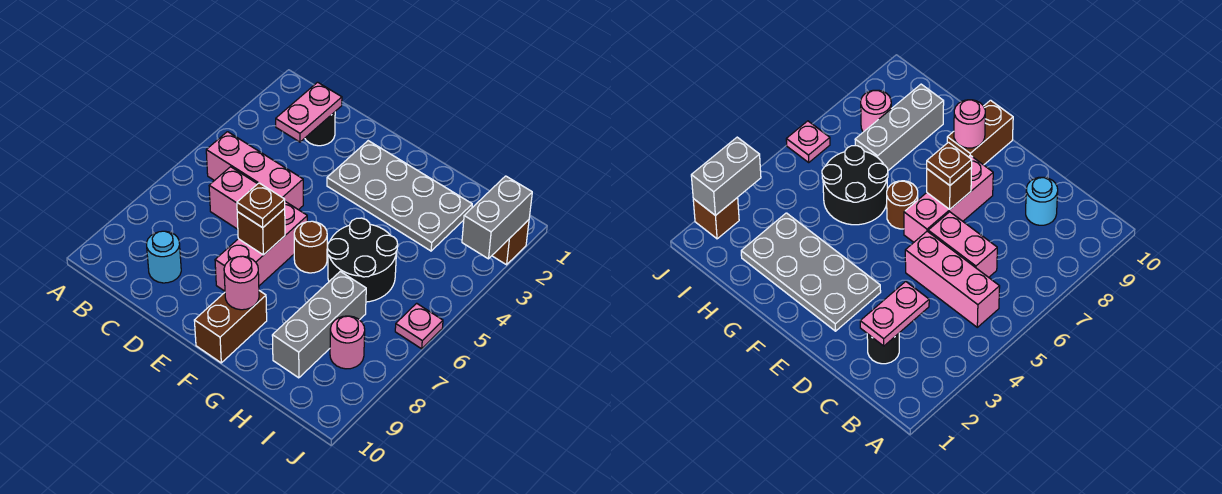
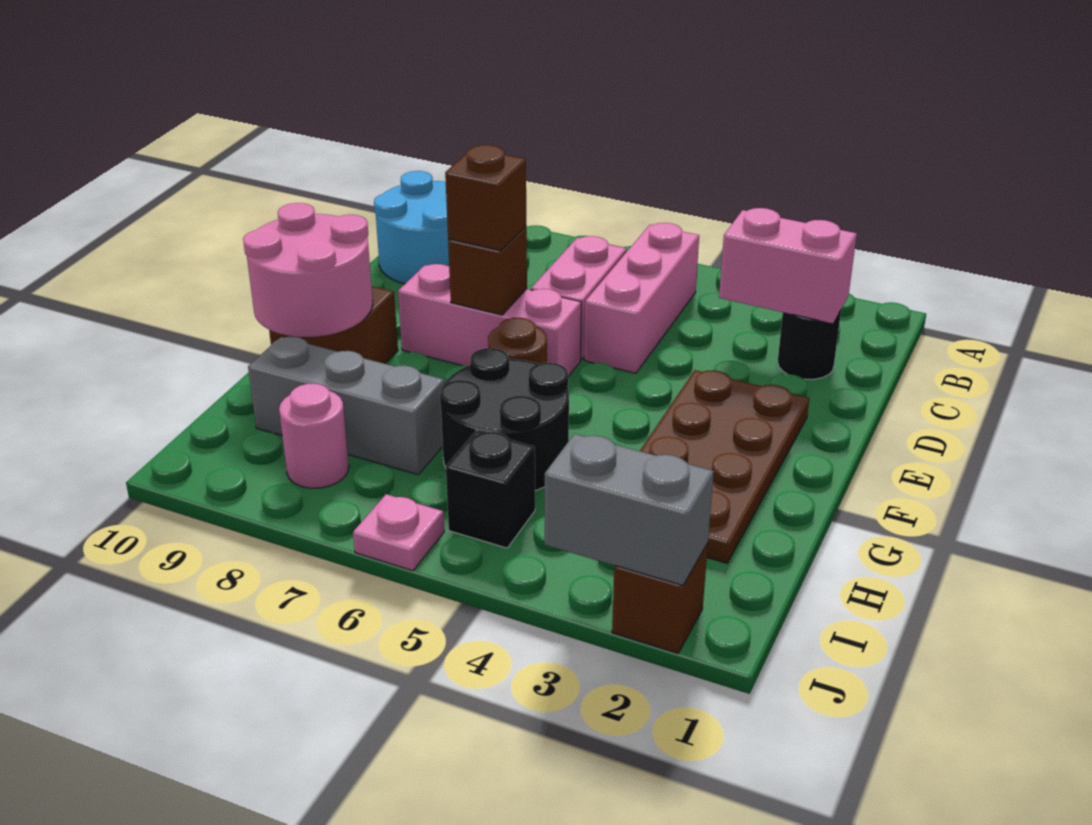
pink 1x2 plate [276,82,342,142] -> pink 1x2 brick [719,208,857,323]
cyan 1x1 round brick [146,231,181,283] -> cyan 2x2 round brick [374,171,449,284]
grey 2x4 plate [327,141,472,251] -> brown 2x4 plate [640,370,809,563]
brown 1x1 plate [237,183,285,228] -> brown 1x1 brick [445,145,526,251]
pink 1x1 round brick [224,256,259,310] -> pink 2x2 round brick [243,203,373,337]
none -> black 1x1 brick [446,431,535,548]

